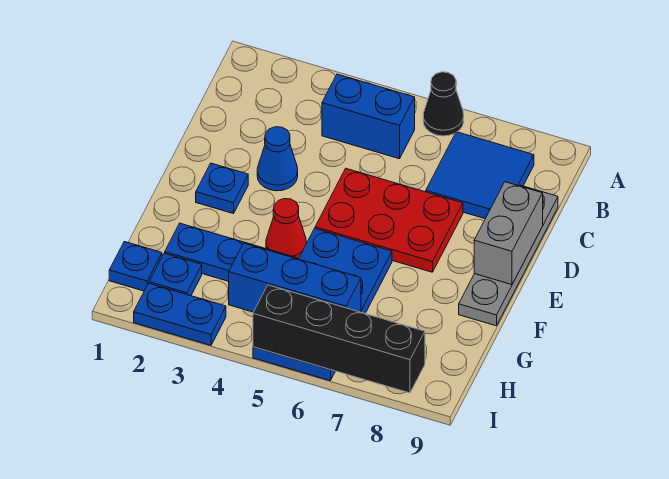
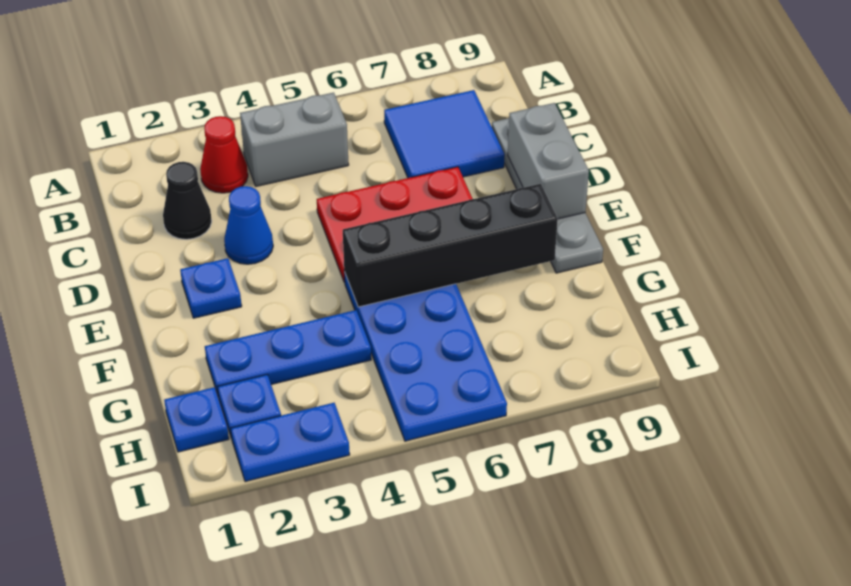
black 1x1 cone [423,72,464,136] -> black 1x1 cone moved to [163,162,212,239]
blue 1x2 brick [322,74,415,159] -> grey 1x2 brick [240,93,349,186]
red 1x1 cone [266,199,306,259] -> red 1x1 cone moved to [200,116,248,193]
blue 1x3 brick [229,243,361,312] -> none
black 1x4 brick [253,285,425,393] -> black 1x4 brick moved to [343,184,558,307]

